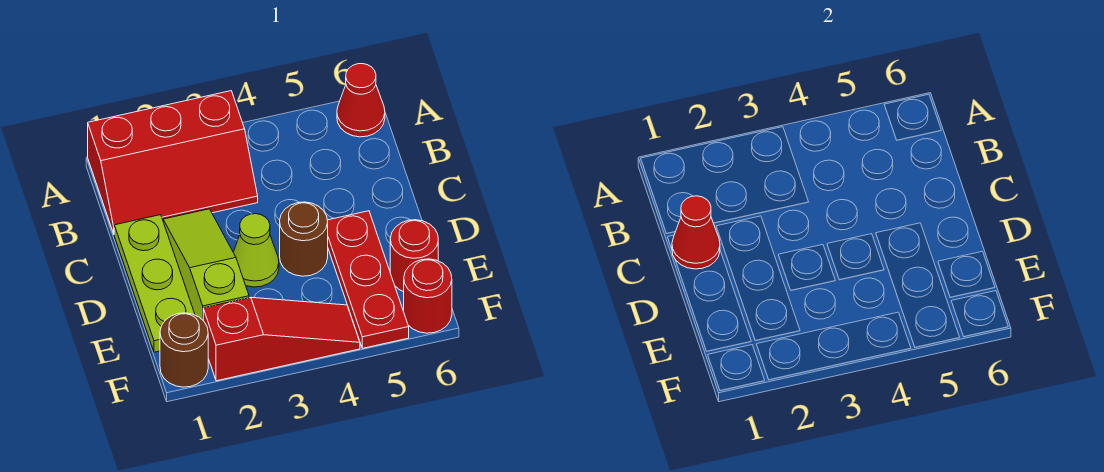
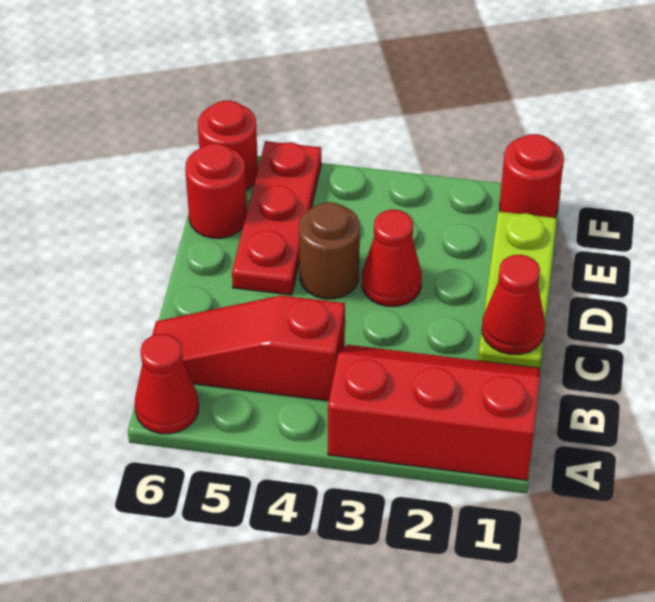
lime 1x3 slope [163,209,249,320] -> none
lime 1x1 cone [233,214,279,287] -> red 1x1 cone [362,210,422,306]
brown 1x1 round brick [160,313,208,387] -> red 1x1 round brick [500,134,564,218]
red 1x3 slope [203,297,360,381] -> red 1x3 slope moved to [152,296,345,401]

